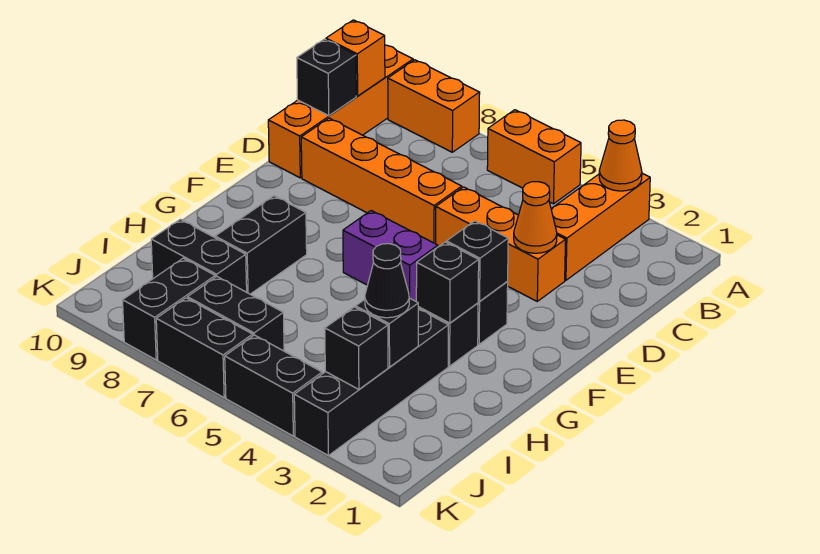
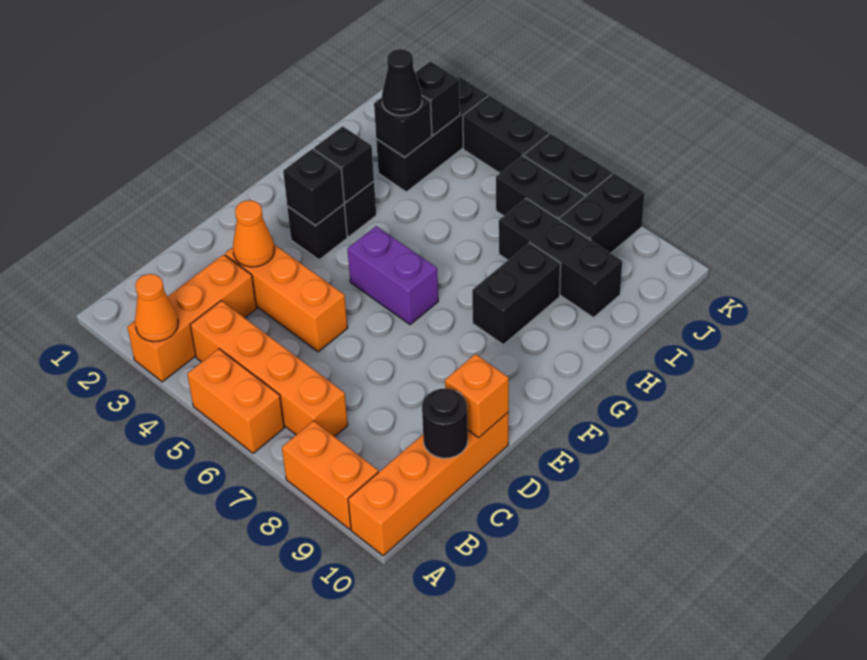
orange 1x1 brick [326,20,385,96] -> orange 1x1 brick moved to [445,354,509,438]
black 1x1 brick [297,39,356,116] -> black 1x1 round brick [422,389,468,458]
orange 1x4 brick [301,118,462,244] -> orange 1x4 brick moved to [190,301,348,437]
black 1x4 brick [294,309,448,456] -> black 1x3 brick [376,77,488,192]
black 1x2 brick [151,219,247,292] -> black 1x3 brick [499,198,622,318]

